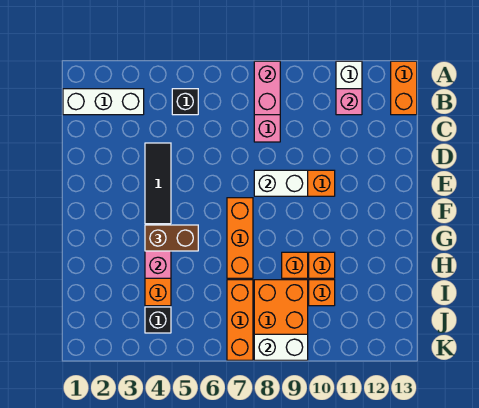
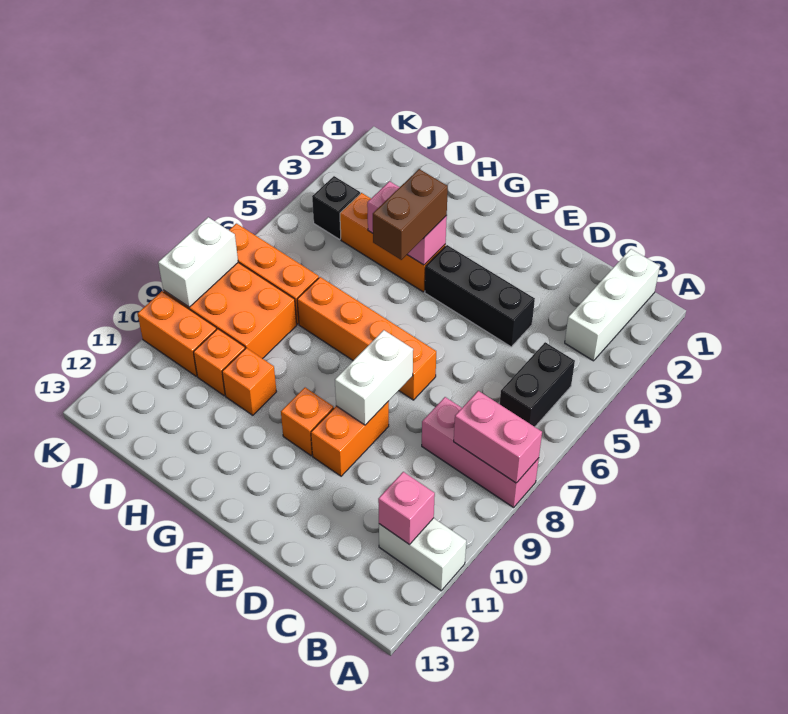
orange 1x2 brick [391,61,417,115] -> orange 1x2 brick moved to [138,291,217,376]
black 1x1 brick [172,89,198,115] -> black 1x2 brick [500,342,575,427]
black 1x3 tile [145,143,171,224] -> black 1x3 brick [425,245,535,347]
orange 1x3 brick [227,198,253,278] -> orange 1x4 brick [297,277,436,400]
orange 1x1 brick [282,252,308,278] -> orange 1x1 brick moved to [281,388,334,456]

